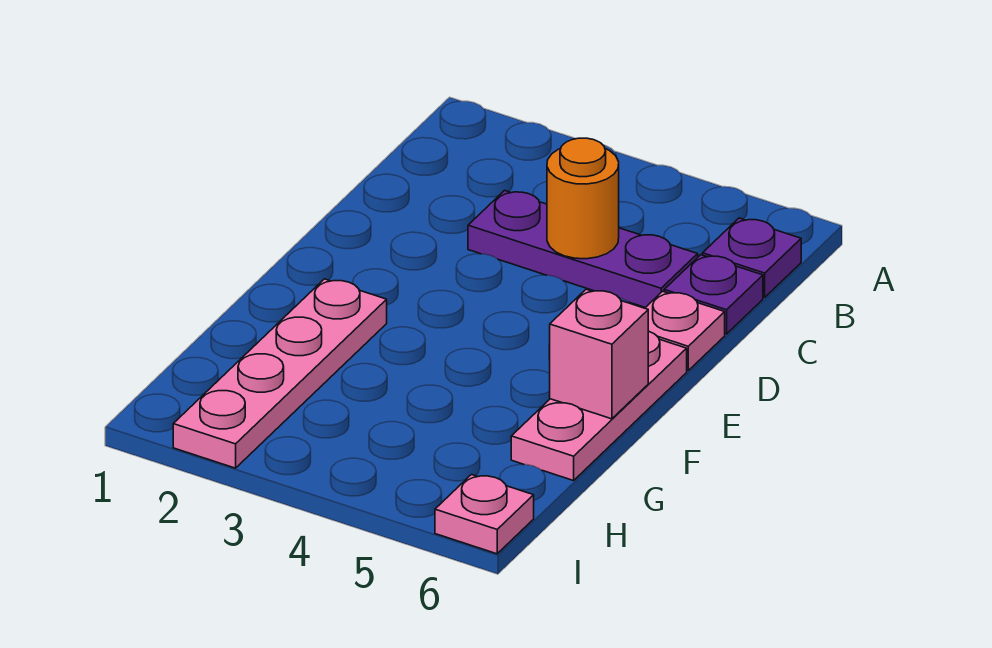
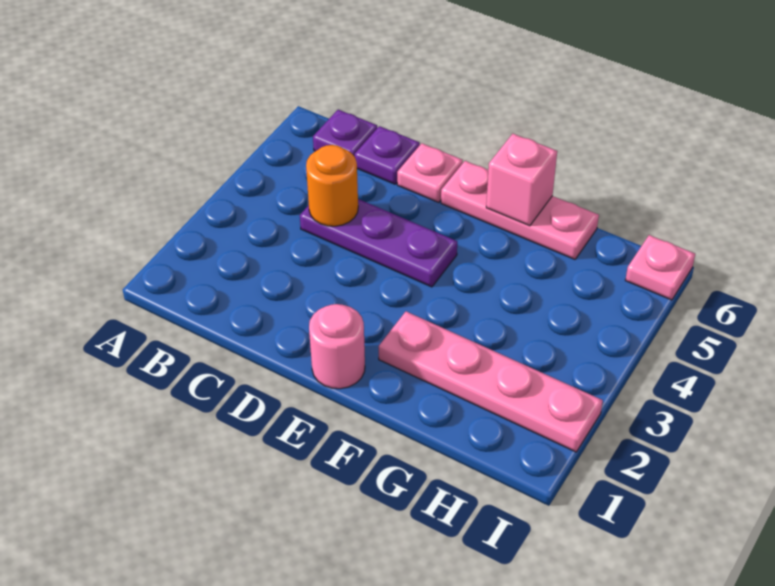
purple 1x3 plate [468,190,698,308] -> purple 1x3 plate turned to [300,199,457,287]
none -> pink 1x1 round brick [309,304,365,389]

